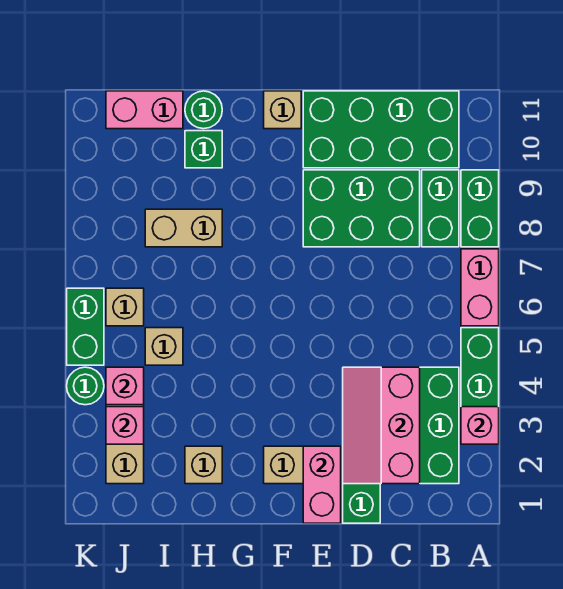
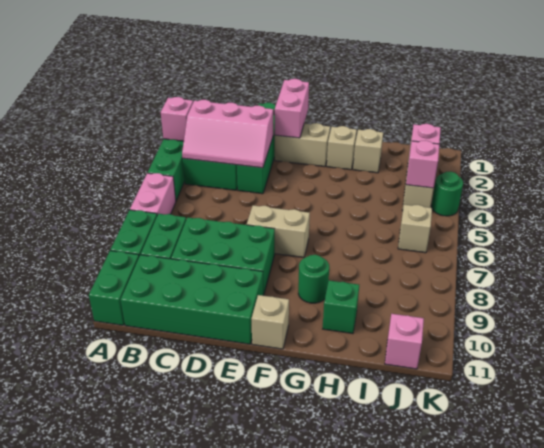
pink 2x3 slope [343,367,420,484] -> pink 2x3 slope turned to [182,100,273,168]
tan 1x2 brick [145,209,222,247] -> tan 1x2 brick moved to [247,205,310,257]
green 1x1 round brick [185,91,222,129] -> green 1x1 round brick moved to [298,255,329,303]
tan 1x1 brick [145,328,183,365] -> tan 1x1 brick moved to [327,126,357,170]
pink 1x2 brick [106,91,183,129] -> pink 1x1 brick [385,314,424,369]
green 1x2 brick [67,288,104,365] -> green 1x2 brick moved to [89,251,139,325]

